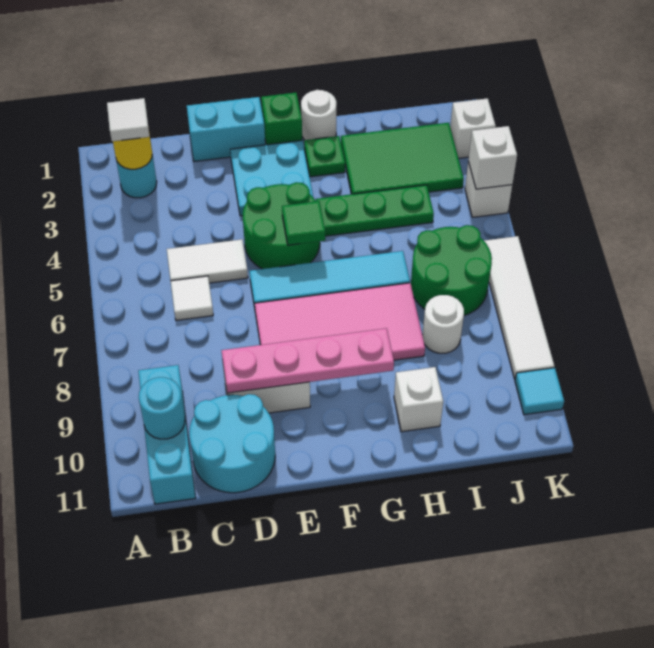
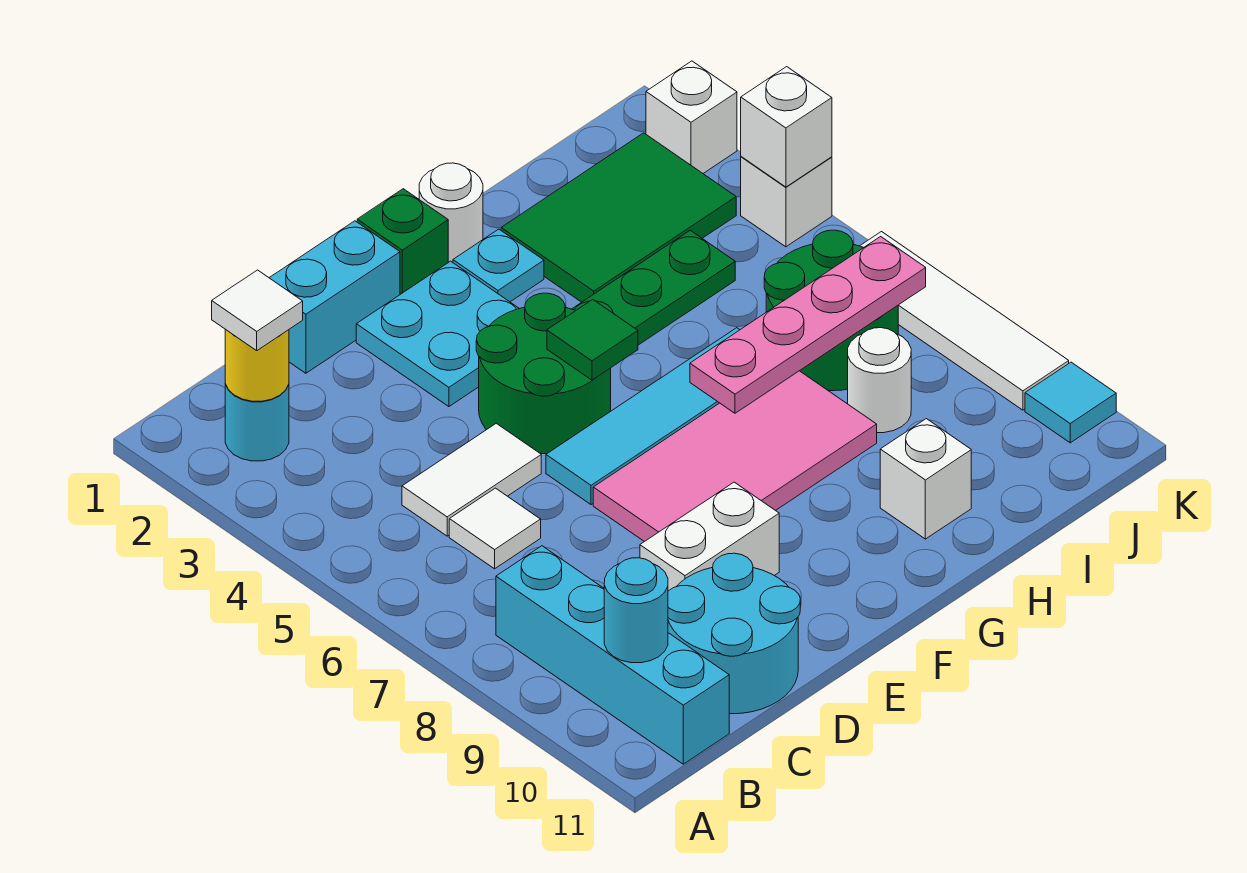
cyan 1x3 brick [138,365,196,504] -> cyan 1x4 brick [496,546,729,764]
pink 1x4 plate [222,328,394,393] -> pink 1x4 plate moved to [690,237,926,413]
green 1x1 plate [304,136,345,177] -> cyan 1x1 plate [453,229,544,302]

